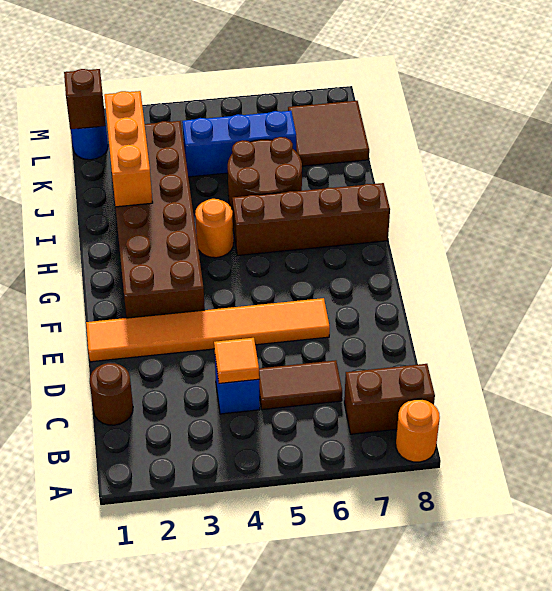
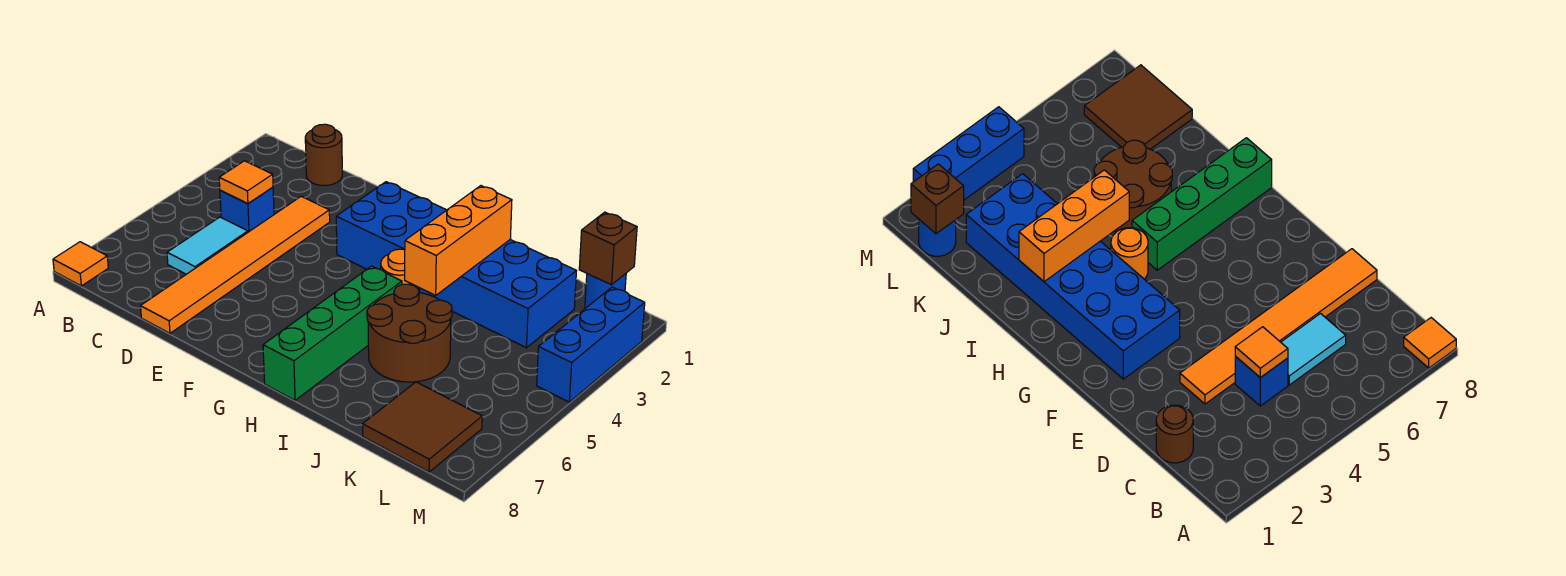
orange 1x1 round brick [396,399,440,462] -> orange 1x1 tile [53,242,108,286]
brown 1x2 brick [344,364,435,434] -> none
brown 1x2 tile [259,360,342,410] -> cyan 1x2 tile [167,217,248,274]
orange 1x6 tile [86,298,330,362] -> orange 1x6 tile moved to [141,196,330,333]
brown 2x6 brick [116,121,205,318] -> blue 2x6 brick [336,182,576,348]
brown 1x4 brick [232,183,390,255] -> green 1x4 brick [263,266,402,400]
orange 1x3 brick [104,91,153,207] -> orange 1x3 brick turned to [405,186,512,295]
blue 1x3 brick [182,111,296,177] -> blue 1x3 brick moved to [537,287,645,402]

